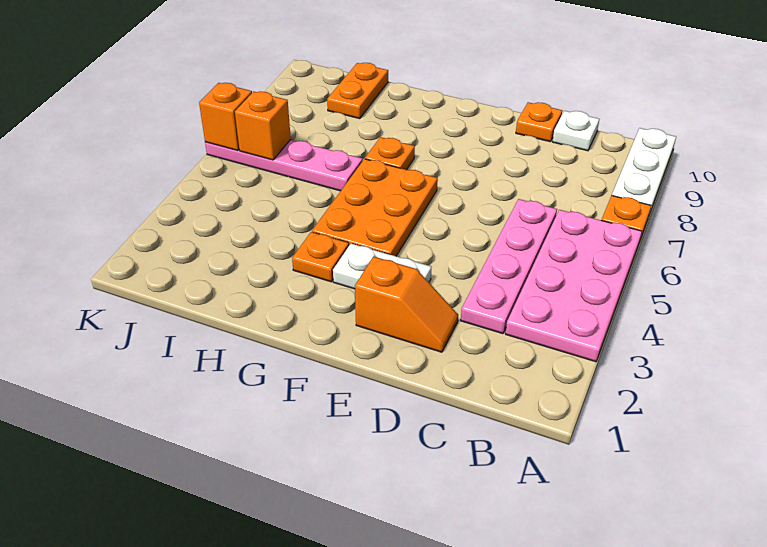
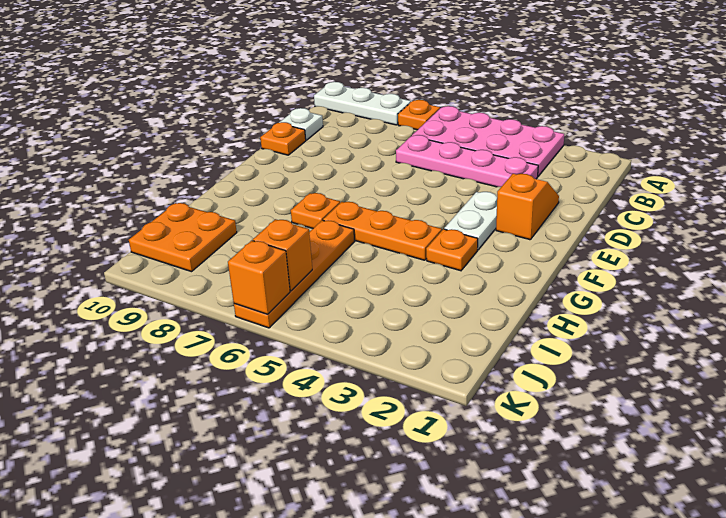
orange 2x3 plate [312,159,438,256] -> orange 1x3 plate [323,202,442,260]
pink 1x4 plate [205,140,363,191] -> orange 1x4 plate [234,220,355,328]
orange 1x2 plate [327,63,388,119] -> orange 2x2 plate [129,203,237,272]

